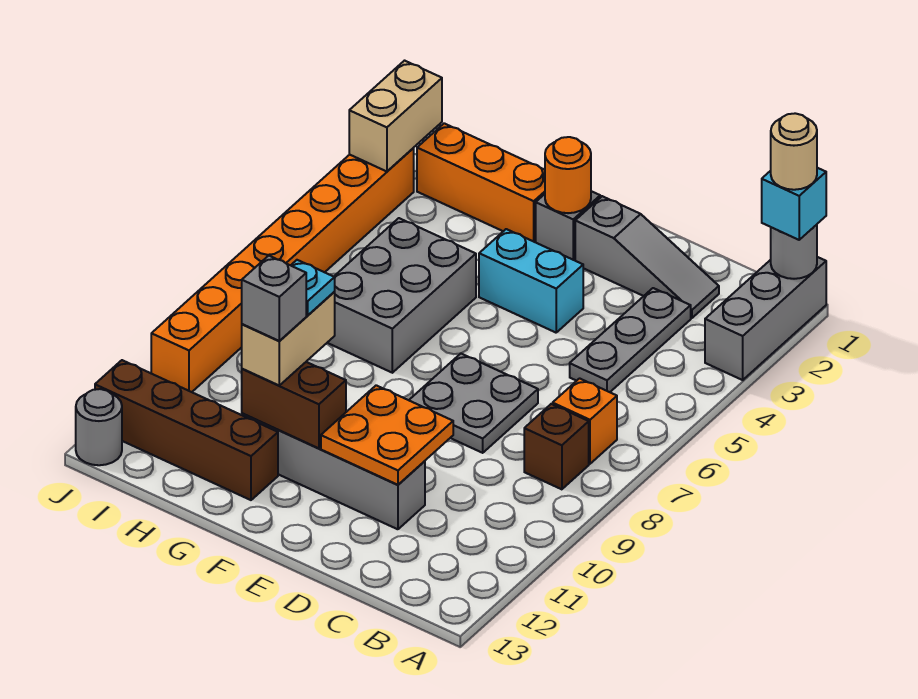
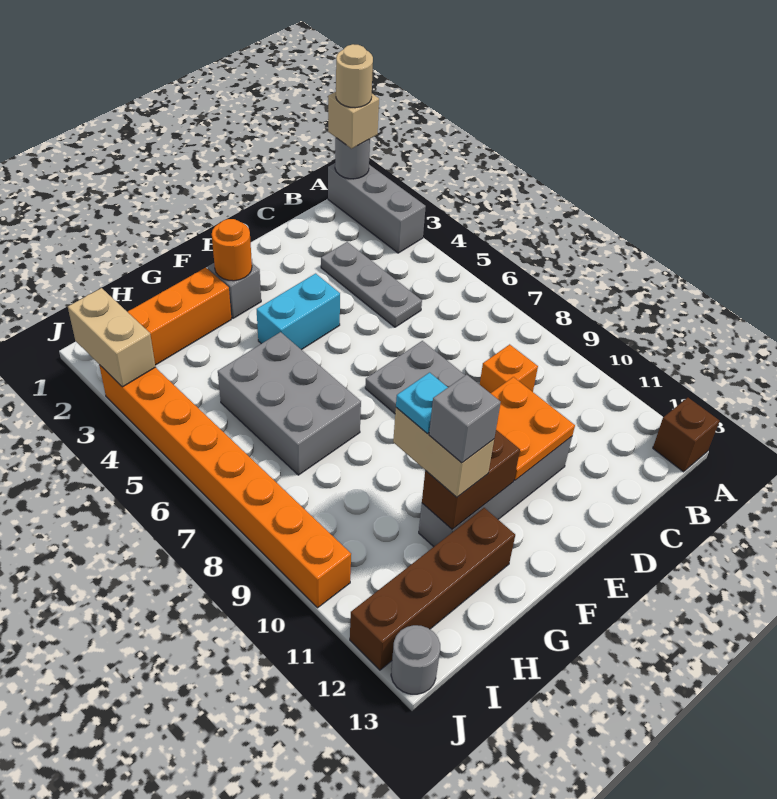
cyan 1x1 brick [762,168,826,240] -> tan 1x1 brick [328,92,379,149]
orange 1x1 brick [553,378,617,464] -> orange 1x1 brick moved to [480,344,538,393]
brown 1x1 brick [524,404,589,489] -> brown 1x1 brick moved to [653,398,720,472]
grey 1x3 slope [575,196,719,318] -> none

